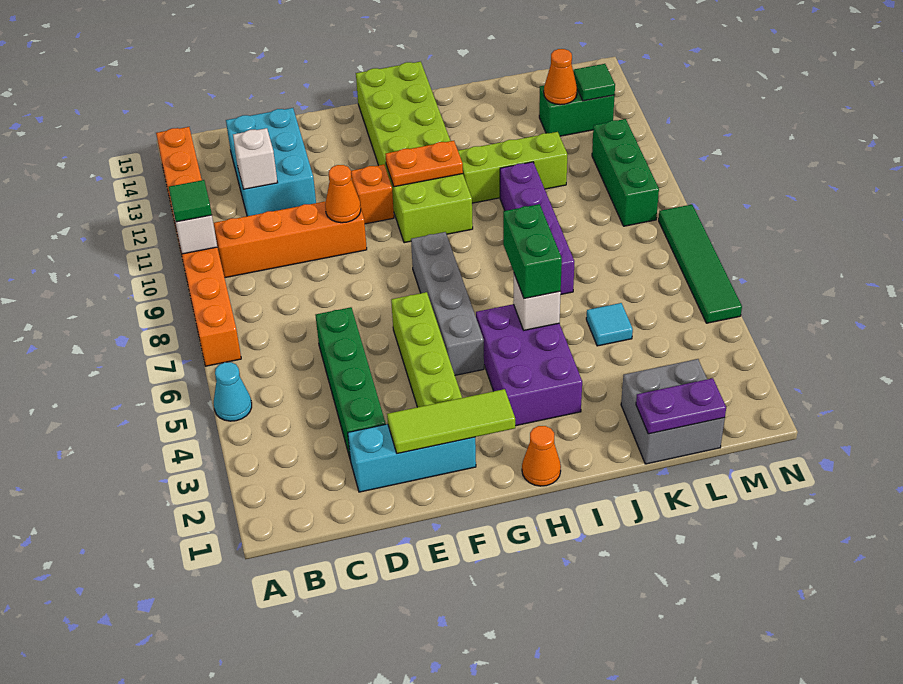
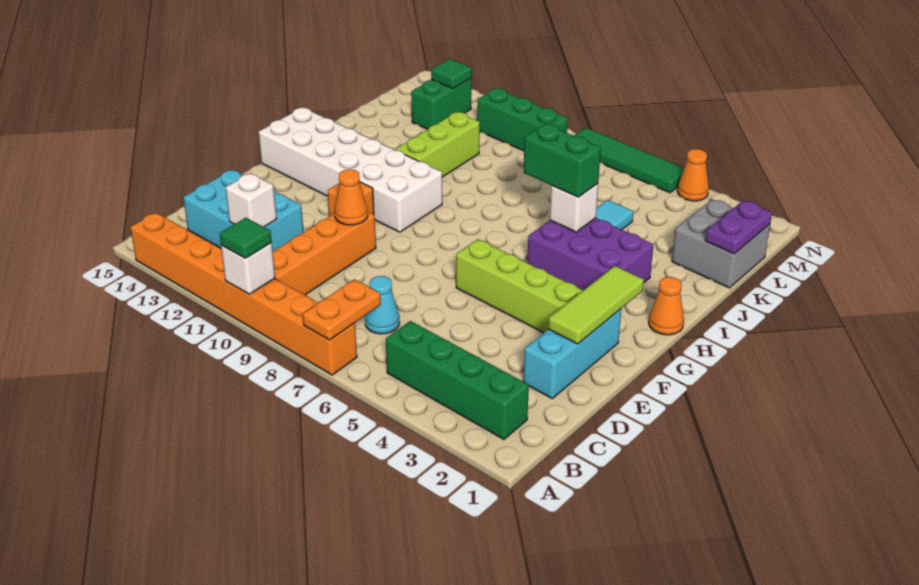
cyan 1x1 cone [214,362,252,421] -> cyan 1x1 cone moved to [365,276,400,334]
green 1x4 brick [316,307,386,457] -> green 1x4 brick moved to [386,321,529,439]
grey 1x4 brick [411,232,484,375] -> none
lime 2x6 brick [356,61,473,243] -> white 2x6 brick [259,108,442,232]
orange 1x2 plate [386,141,463,187] -> orange 1x2 plate moved to [303,279,381,340]
purple 1x4 brick [500,162,574,294] -> none
orange 1x1 cone [544,49,577,105] -> orange 1x1 cone moved to [677,149,709,201]

